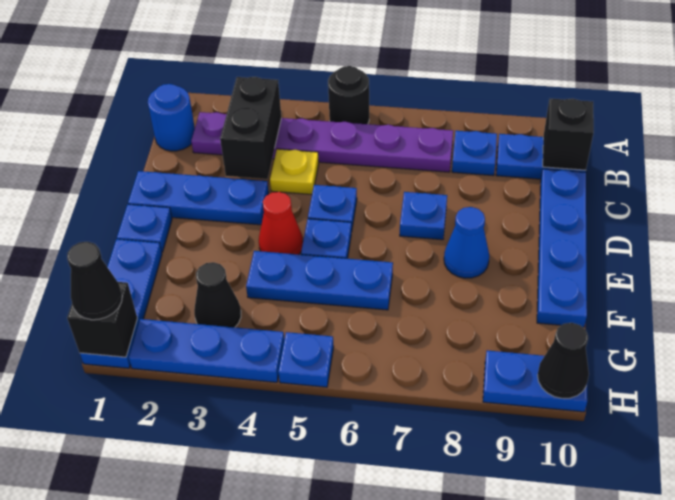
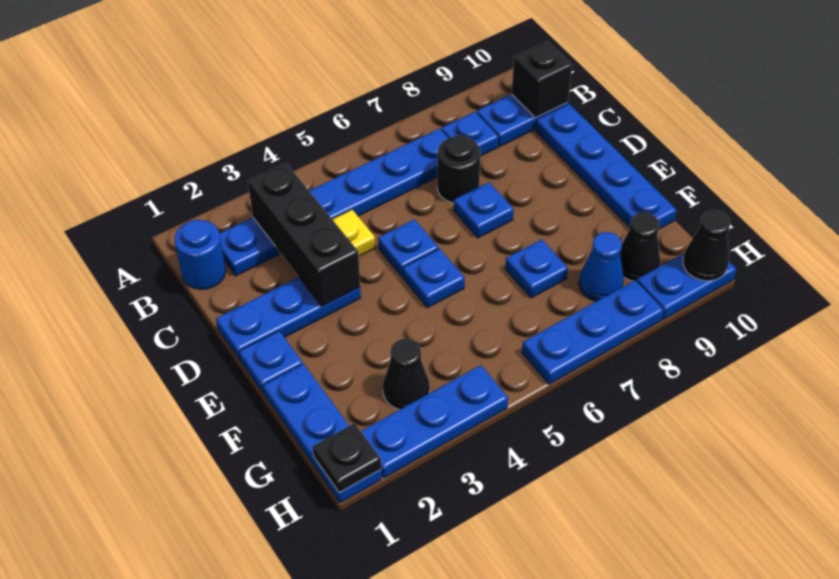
black 1x1 round brick [328,66,369,124] -> black 1x1 round brick moved to [437,135,481,203]
purple 1x6 plate [191,112,453,172] -> blue 1x6 plate [219,129,448,276]
black 1x2 brick [220,77,281,179] -> black 1x3 brick [248,163,360,306]
red 1x1 cone [259,192,303,255] -> none
blue 1x1 cone [444,207,489,278] -> blue 1x1 cone moved to [579,232,624,301]
blue 1x3 plate [246,251,393,310] -> blue 1x3 plate moved to [522,280,664,384]
black 1x1 brick [67,282,137,357] -> black 1x1 plate [313,423,381,493]
black 1x1 cone [67,242,122,320] -> black 1x1 cone moved to [620,212,660,281]
blue 1x1 plate [278,332,334,387] -> blue 1x1 plate moved to [505,239,568,298]

